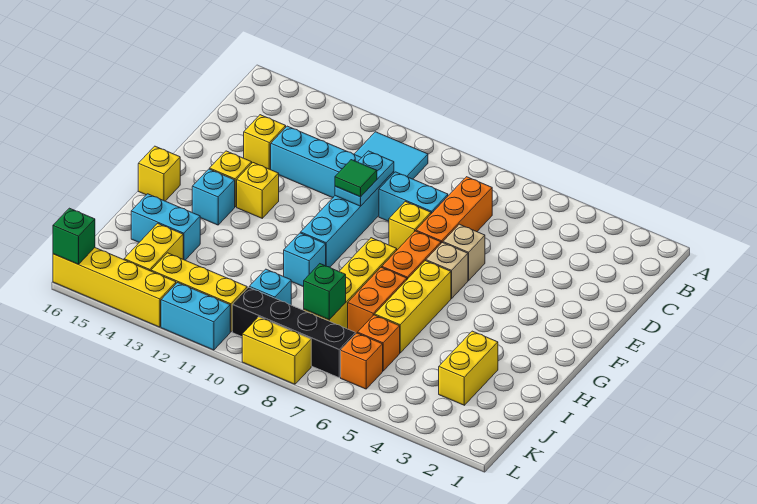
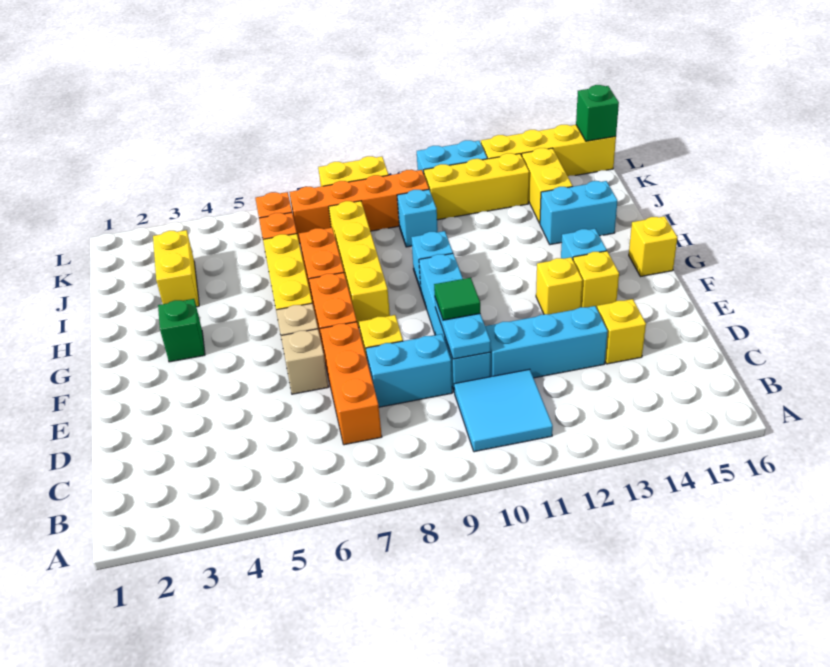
green 1x1 brick [304,264,346,320] -> green 1x1 brick moved to [158,299,205,362]
black 1x4 brick [232,287,355,378] -> orange 1x4 brick [289,170,429,243]

